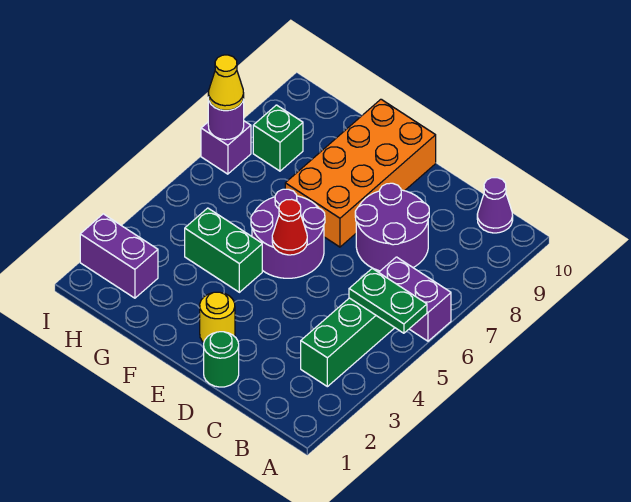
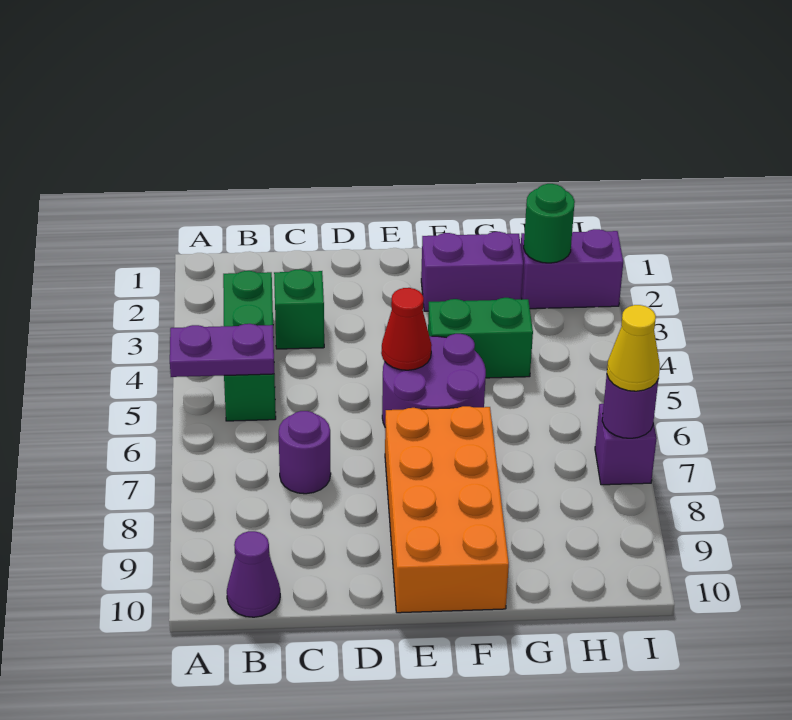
green 1x2 plate [349,269,427,333] -> purple 1x2 plate [170,324,274,377]
purple 1x2 brick [379,257,451,341] -> purple 1x2 brick moved to [421,232,523,311]
purple 2x2 round brick [355,183,429,271] -> purple 1x1 round brick [279,411,331,494]
green 1x1 round brick [204,332,239,387] -> green 1x1 round brick moved to [524,184,575,263]
yellow 1x1 round brick [200,292,235,342] -> none
green 1x1 brick [253,105,303,171] -> green 1x1 brick moved to [274,269,324,349]

